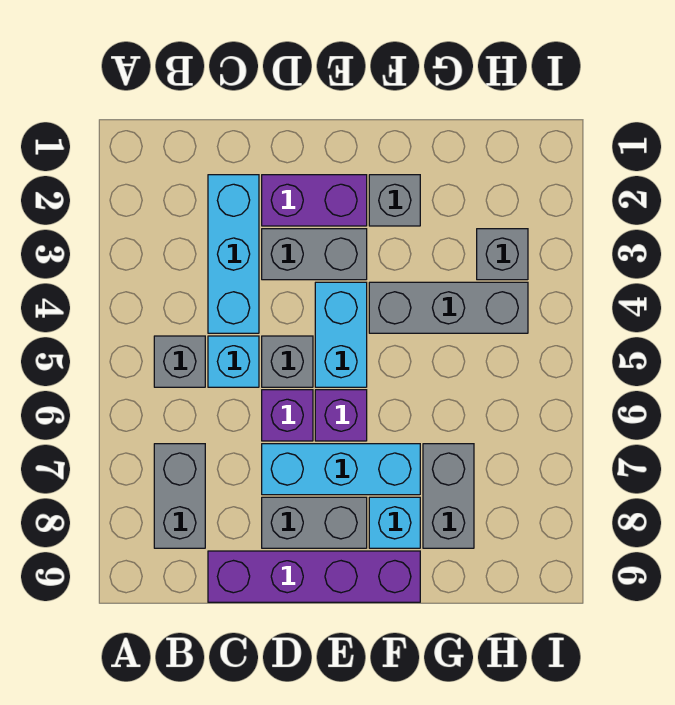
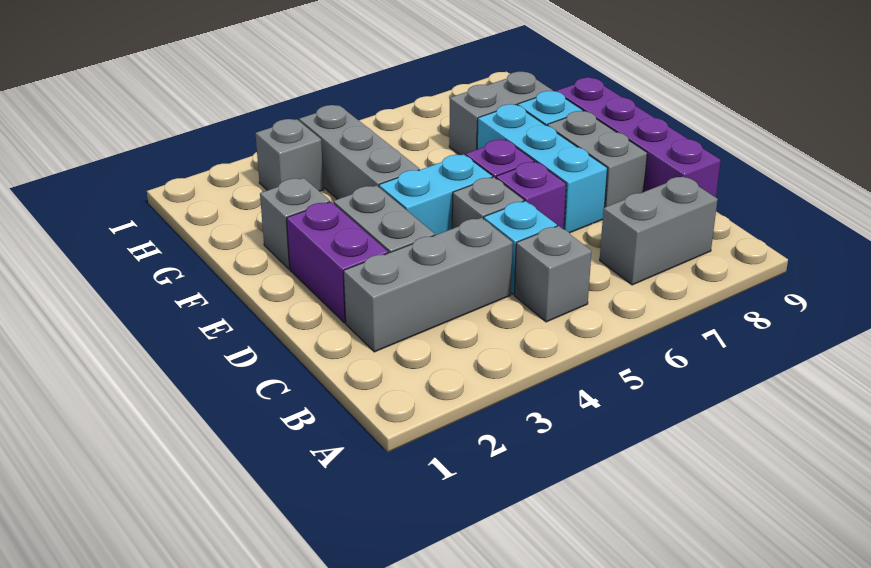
cyan 1x3 brick [208,175,259,333] -> grey 1x3 brick [343,218,513,352]

